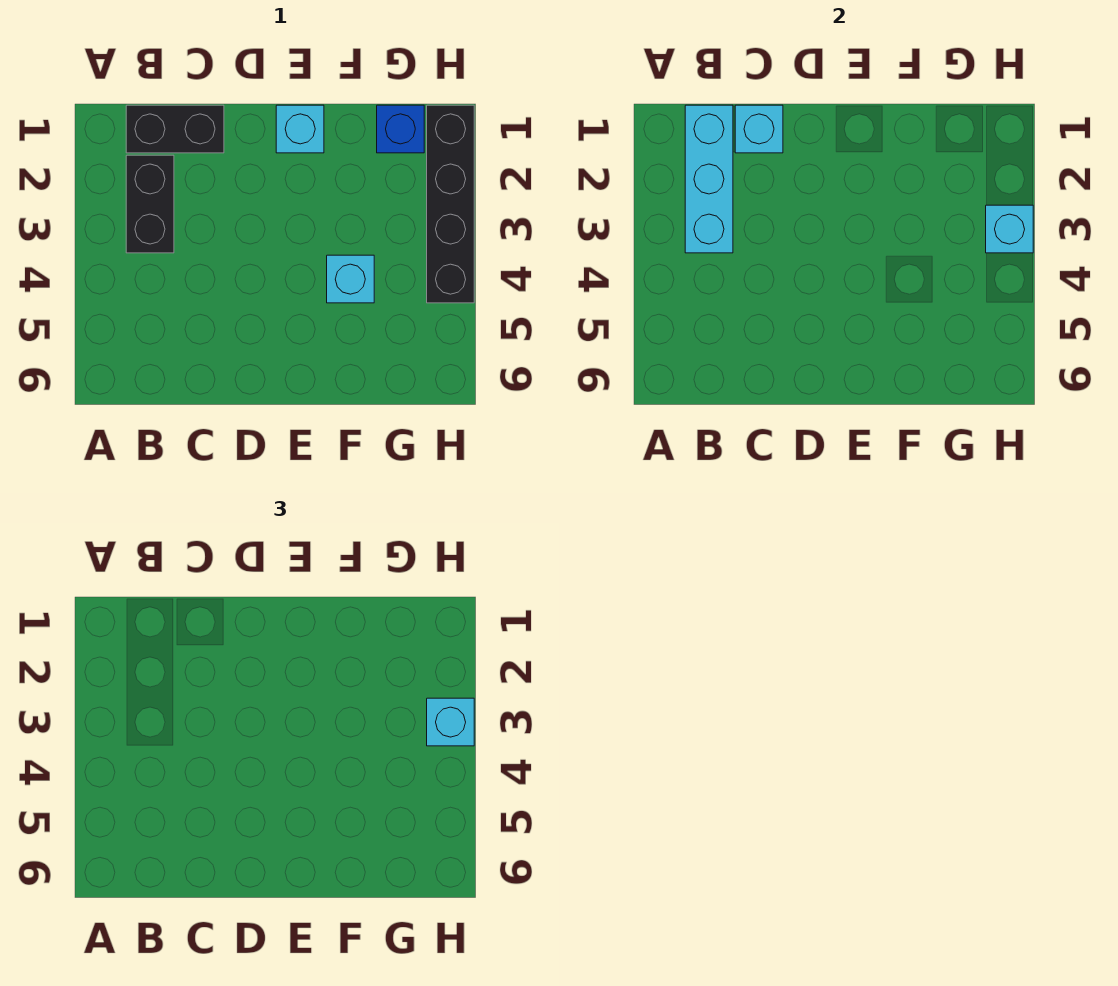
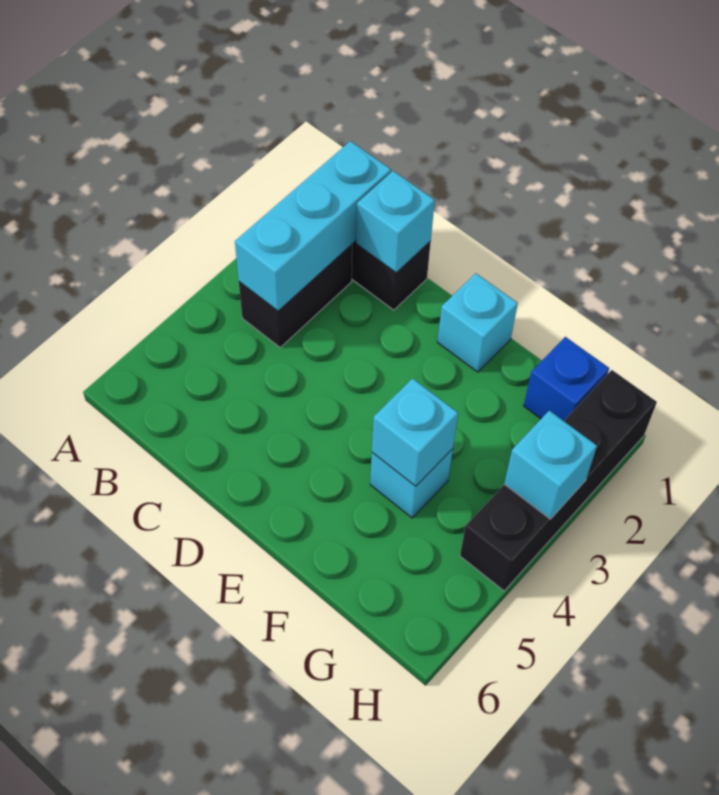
cyan 1x1 brick [427,698,474,746] -> cyan 1x1 brick moved to [372,378,458,486]

